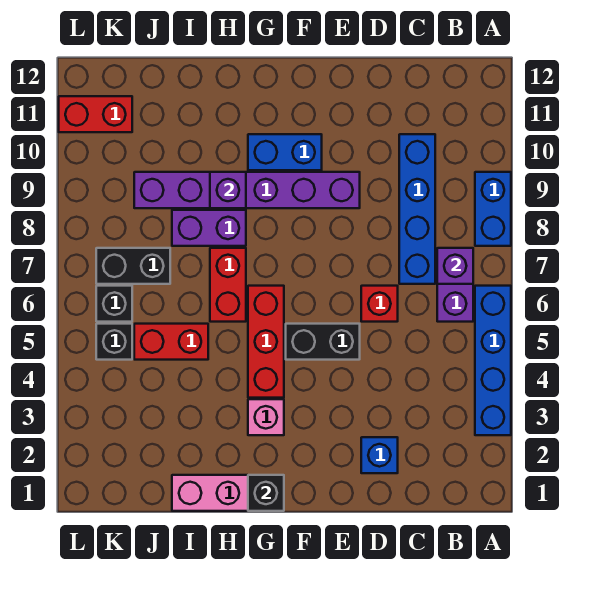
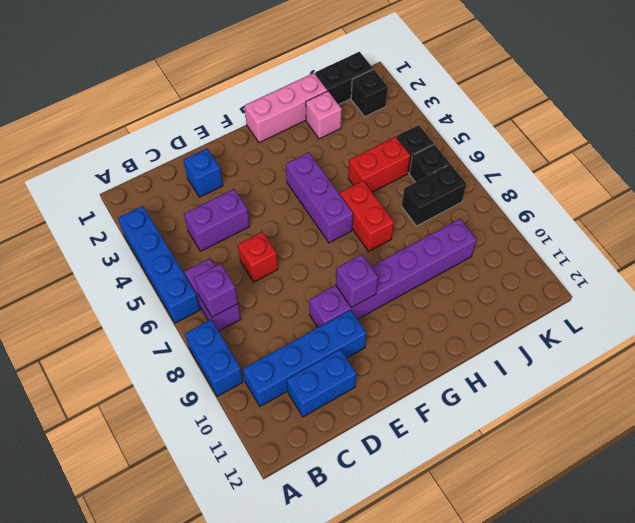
blue 1x4 brick [399,134,435,284] -> blue 1x4 brick turned to [243,310,367,406]
black 1x2 brick [286,324,360,360] -> black 1x2 brick moved to [315,52,373,105]
blue 1x2 brick [248,134,322,170] -> blue 1x2 brick moved to [287,349,357,417]
black 1x1 brick [248,475,284,511] -> black 1x1 brick moved to [351,69,388,117]
pink 1x1 brick [248,399,284,435] -> pink 1x1 brick moved to [306,91,342,139]
red 1x3 brick [248,286,284,398] -> purple 1x3 brick [286,152,353,243]
purple 1x2 brick [172,210,246,246] -> purple 1x2 brick moved to [184,189,250,251]
purple 1x1 brick [210,172,246,208] -> purple 1x1 brick moved to [336,254,378,308]
red 1x2 brick [59,96,132,132] -> none

